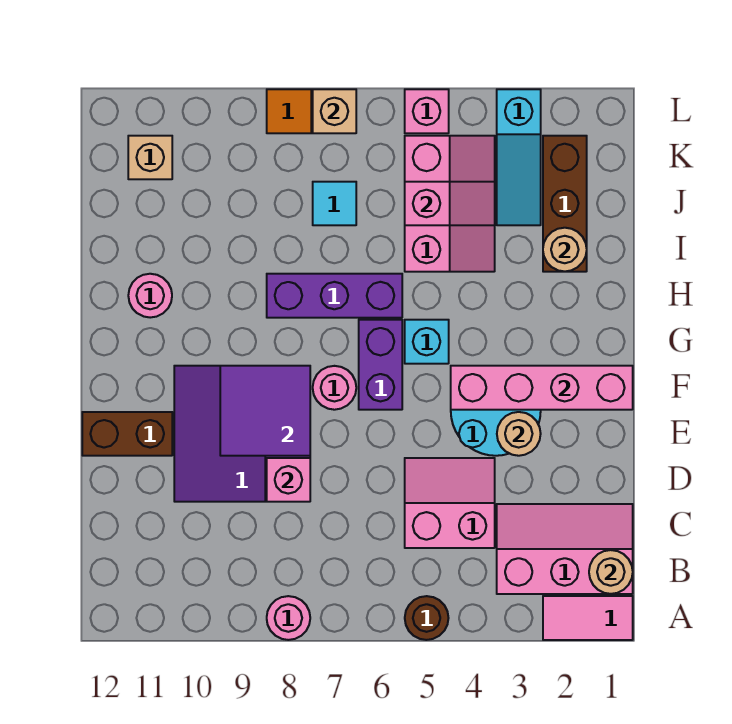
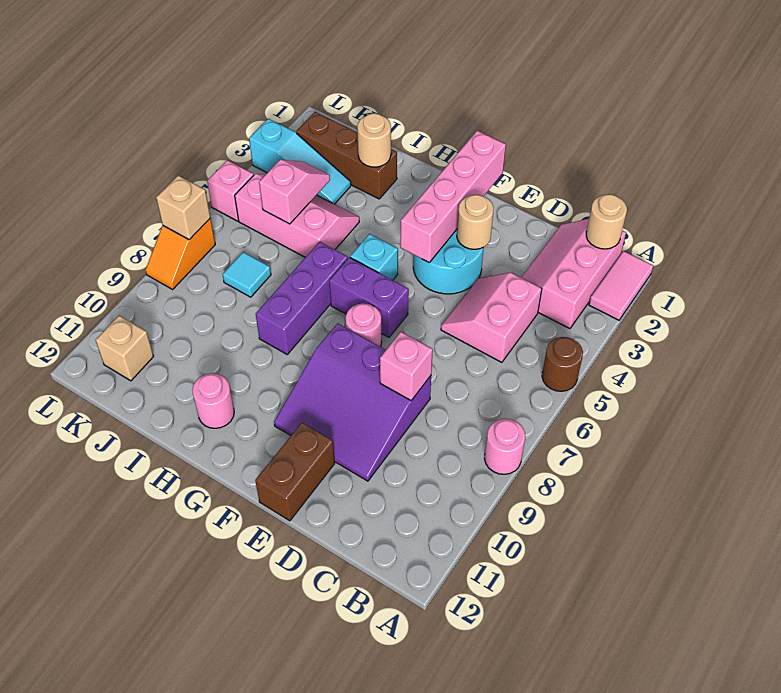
purple 2x2 tile [220,366,310,456] -> none

